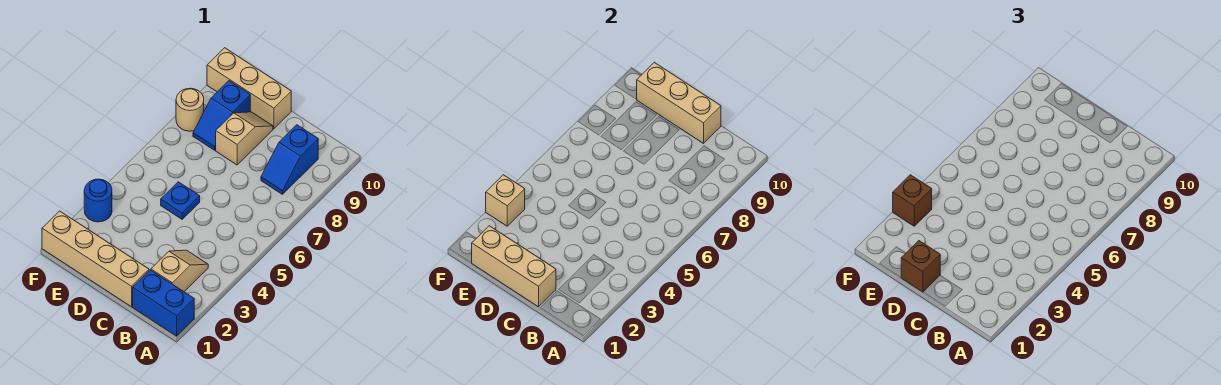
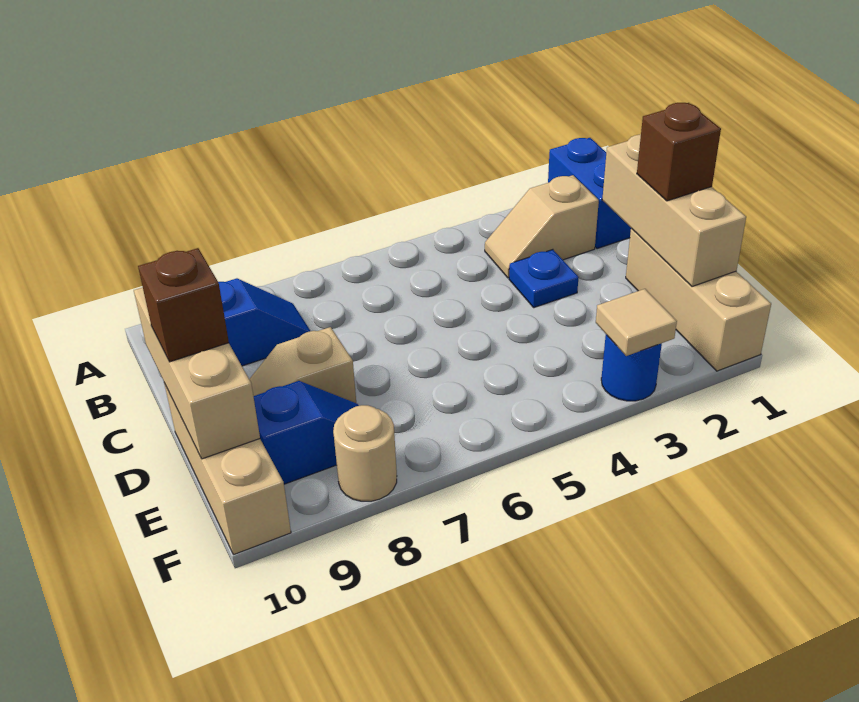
tan 1x4 brick [42,211,149,307] -> tan 1x3 brick [626,228,771,371]
blue 1x1 plate [161,182,200,219] -> blue 1x1 plate moved to [509,250,578,308]
tan 1x1 brick [486,175,525,226] -> tan 1x1 tile [596,289,677,356]
brown 1x1 brick [893,175,932,226] -> brown 1x1 brick moved to [138,248,229,362]

